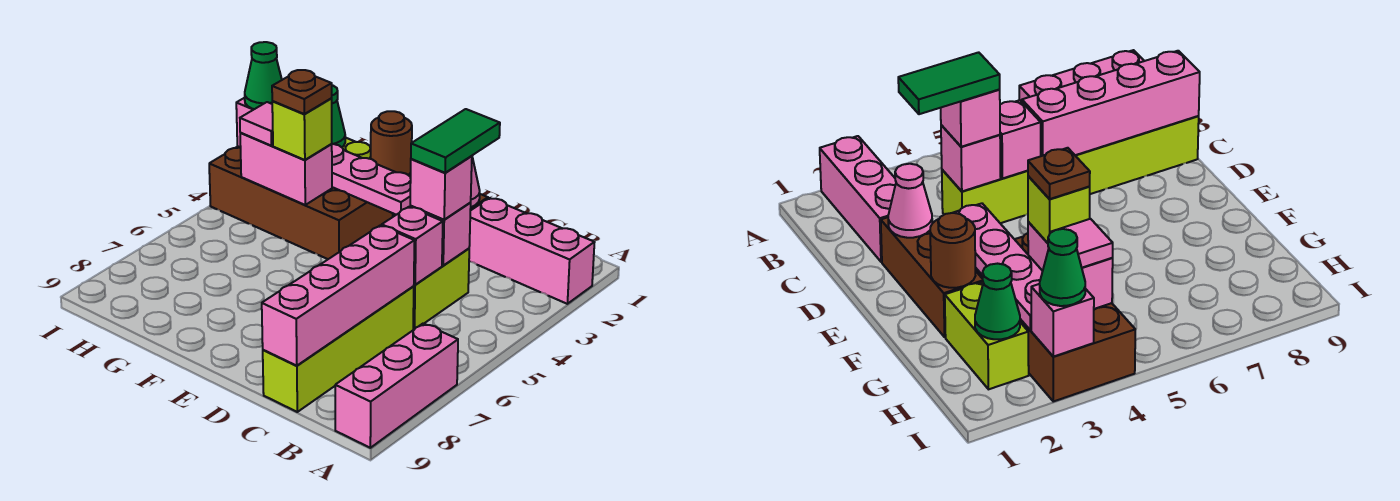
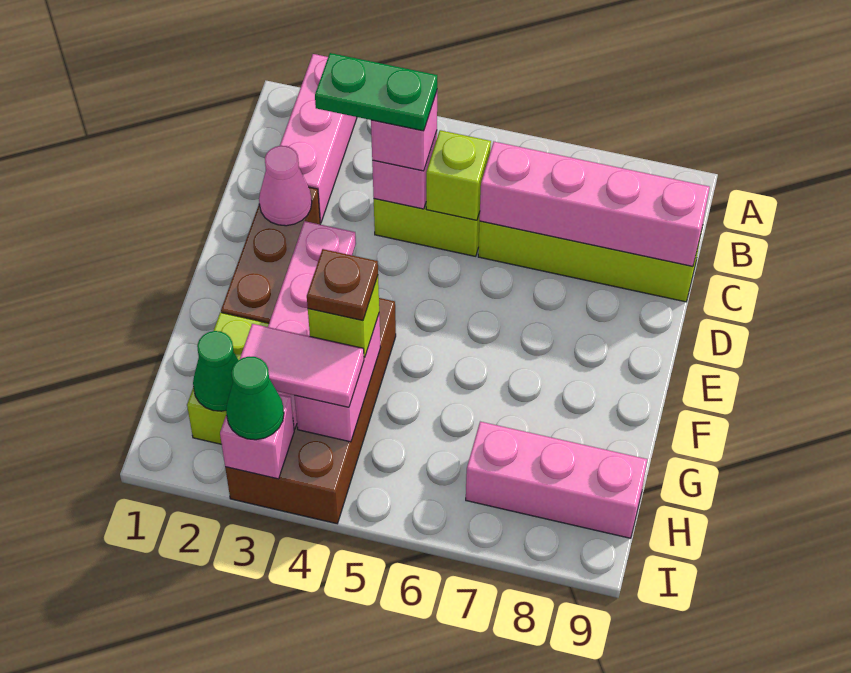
pink 1x3 brick [335,323,458,448] -> pink 1x3 brick moved to [466,422,647,538]
green 1x2 tile [411,109,500,173] -> green 1x2 plate [315,53,437,131]
pink 1x1 brick [382,207,443,285] -> lime 1x1 brick [426,130,491,220]
brown 1x1 round brick [371,111,412,175] -> none
pink 1x1 tile [240,102,273,146] -> pink 1x2 tile [240,324,364,407]

